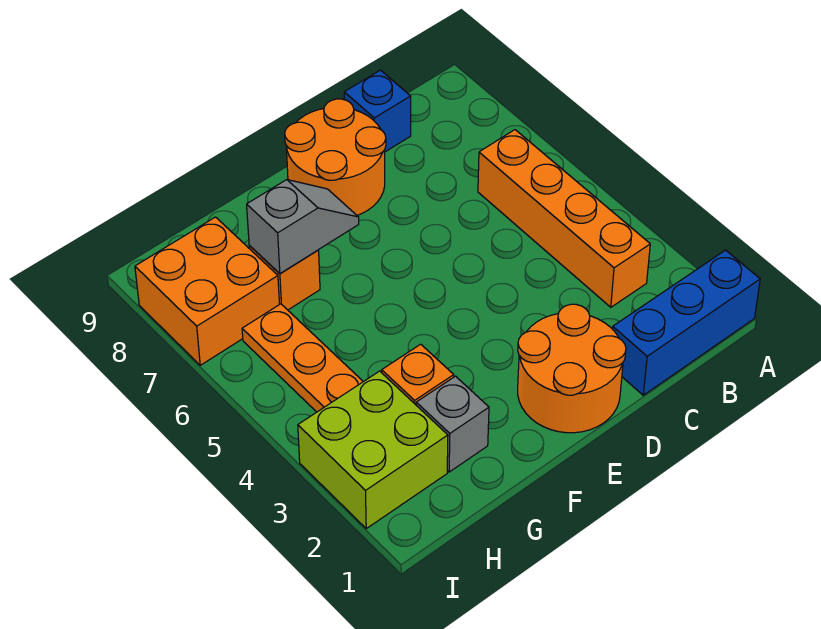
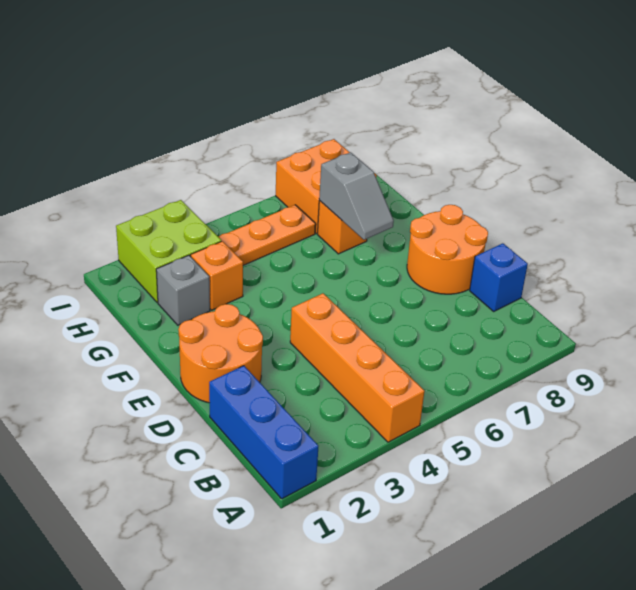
orange 1x4 brick [478,130,650,307] -> orange 1x4 brick turned to [290,293,425,442]

